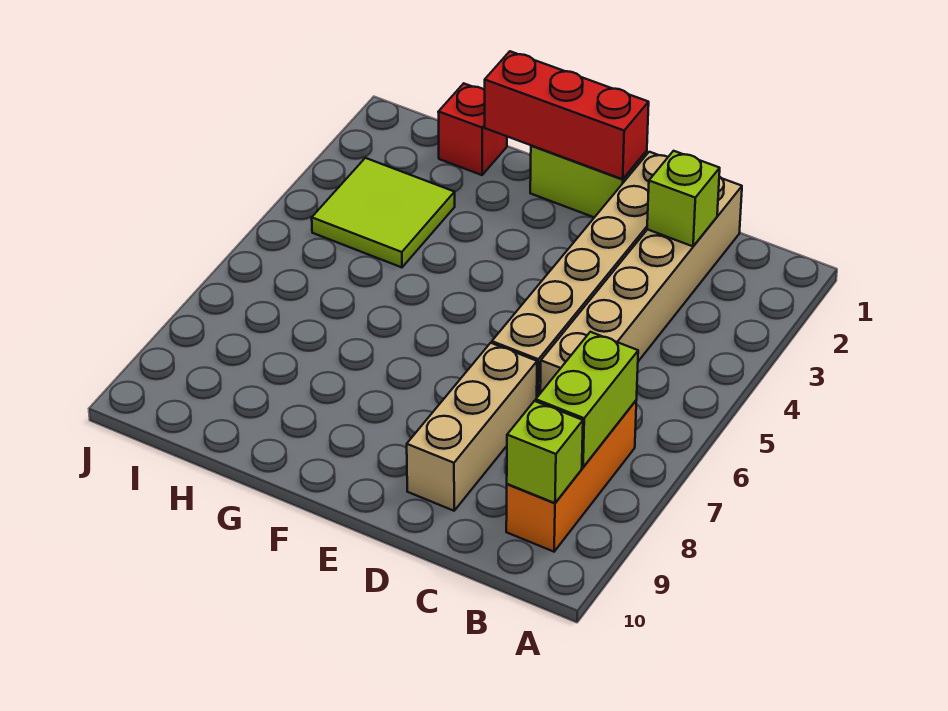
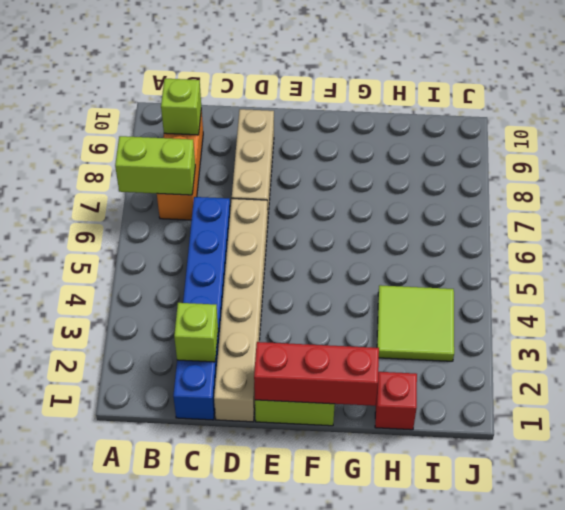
lime 1x2 brick [536,332,638,467] -> lime 1x2 brick turned to [115,136,195,195]
tan 1x6 brick [540,177,742,393] -> blue 1x6 brick [173,197,230,420]

